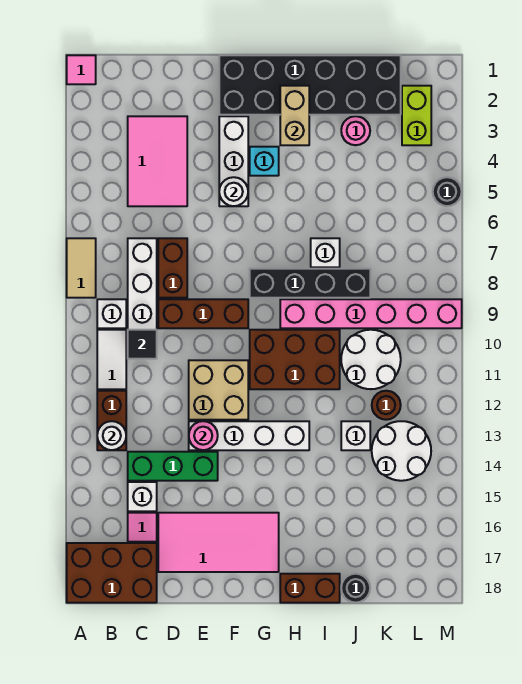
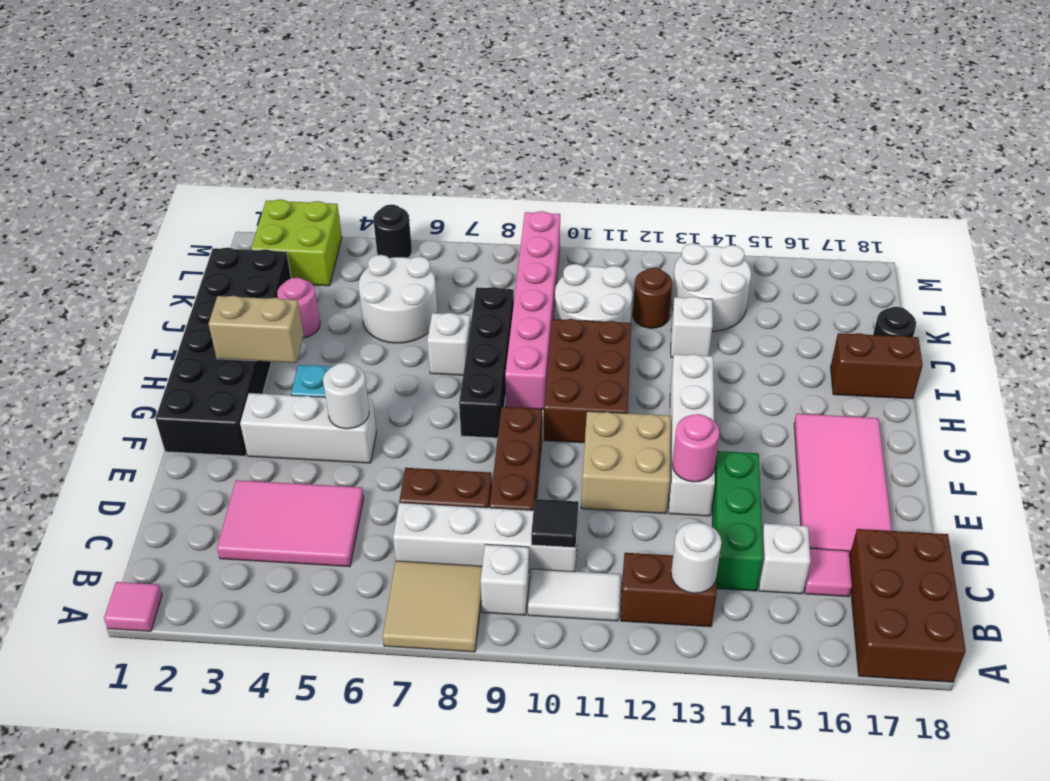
tan 1x2 tile [67,238,96,298] -> tan 2x2 tile [383,561,482,652]
brown 1x2 brick [280,574,340,603] -> brown 1x2 brick turned to [831,333,923,399]
none -> white 2x2 round brick [358,255,438,343]
lime 1x2 brick [402,86,431,145] -> lime 2x2 brick [251,199,342,286]

